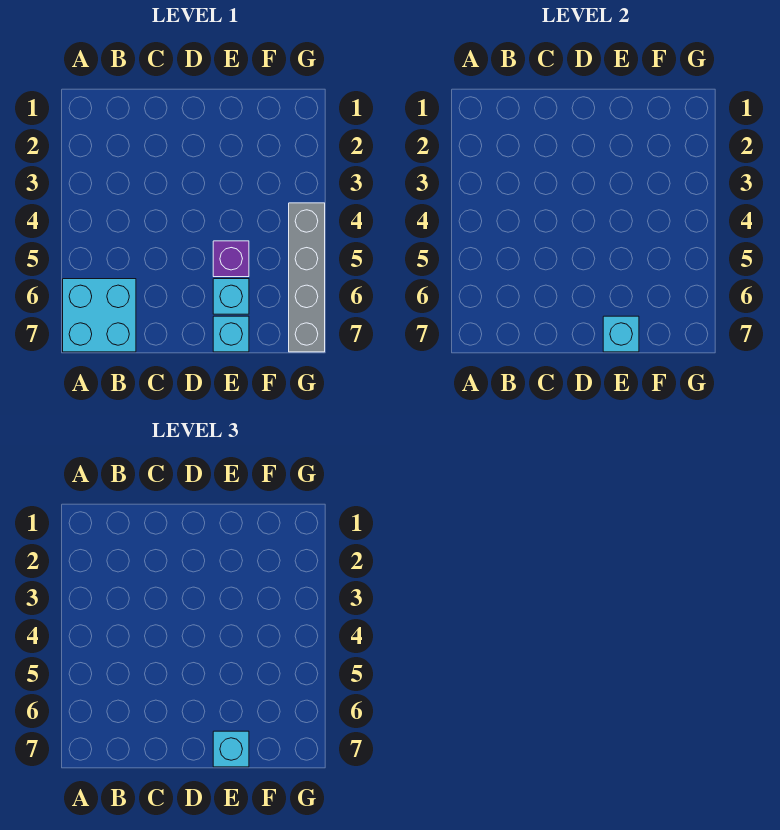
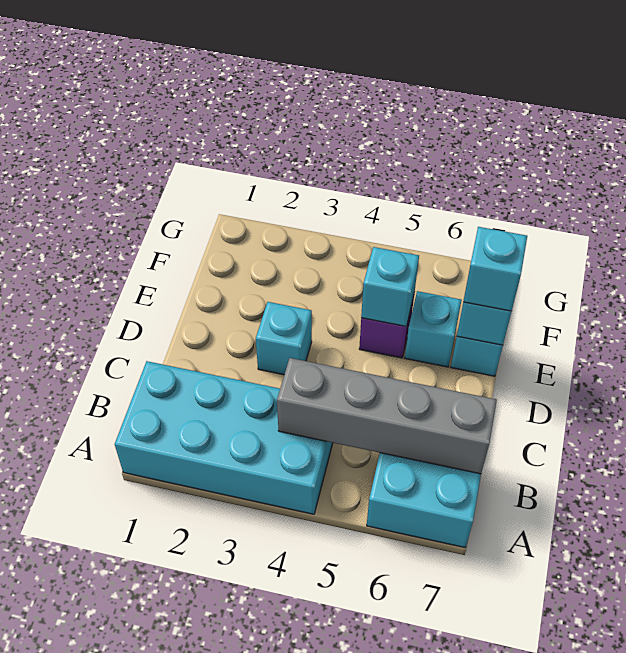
none -> cyan 2x4 brick [115,361,333,514]
none -> cyan 1x1 brick [256,302,312,375]
none -> cyan 1x1 brick [361,247,419,326]
grey 1x4 brick [289,203,325,352] -> grey 1x4 brick moved to [277,358,497,474]

